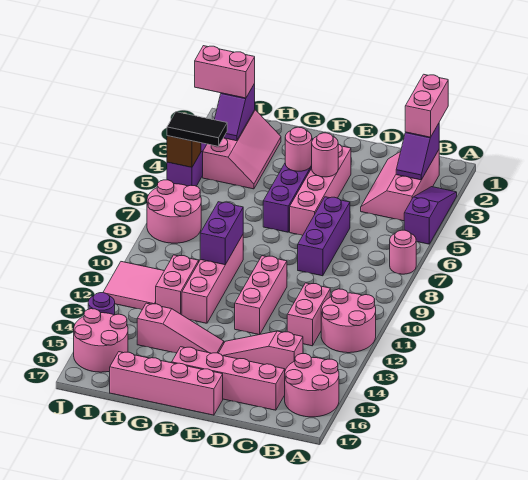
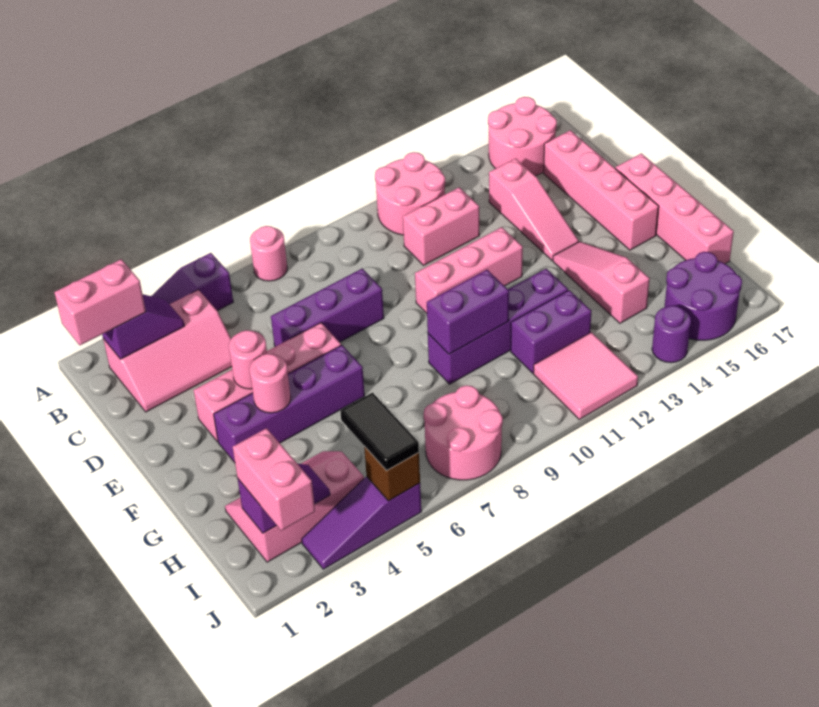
pink 1x4 brick [182,235,243,323] -> purple 1x4 brick [428,269,568,384]
pink 1x2 brick [156,255,199,315] -> purple 1x2 brick [511,290,591,373]
pink 2x2 round brick [74,309,128,372] -> purple 2x2 round brick [665,252,742,340]

